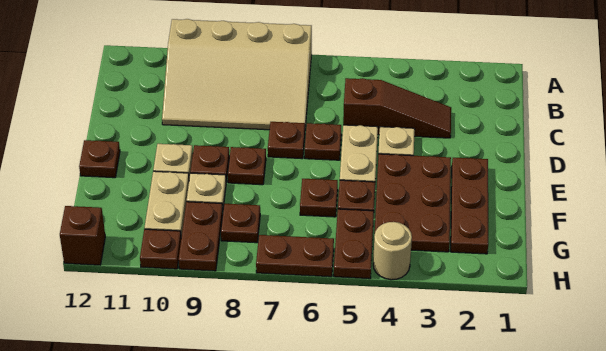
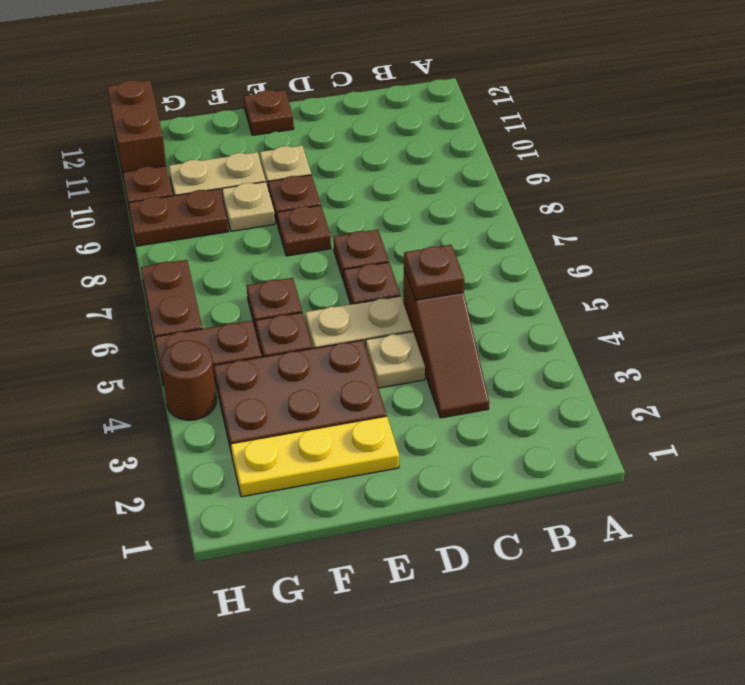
tan 3x4 slope [162,19,312,130] -> none
brown 1x3 plate [451,158,488,254] -> yellow 1x3 plate [231,416,399,497]
brown 1x1 plate [221,204,260,243] -> brown 1x1 plate moved to [404,245,464,300]
tan 1x1 round brick [373,222,412,280] -> brown 1x1 round brick [161,340,216,420]
brown 1x1 brick [60,206,105,265] -> brown 1x2 brick [107,80,166,180]

